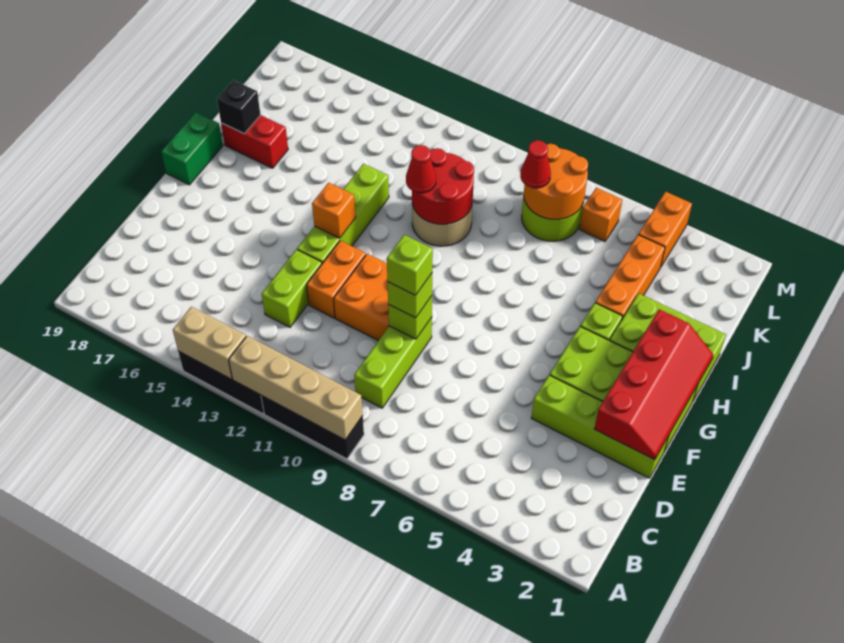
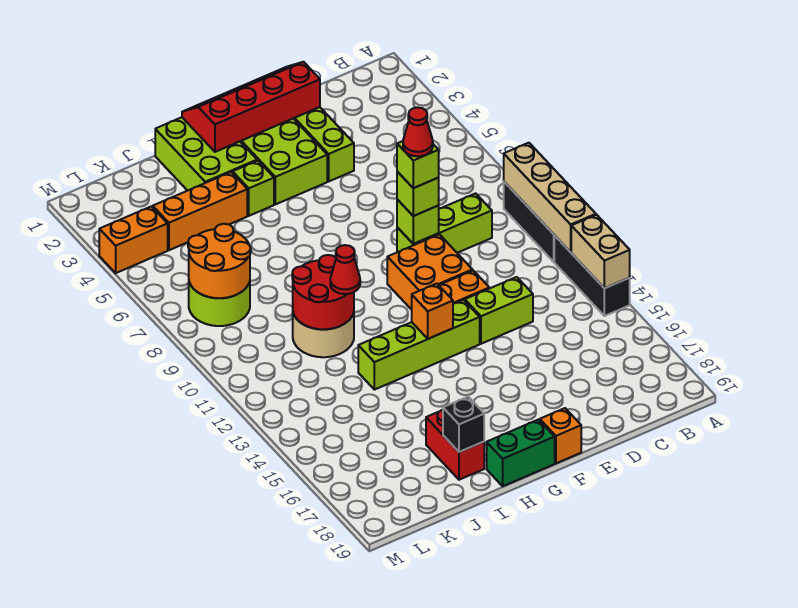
red 1x1 cone [520,140,551,188] -> red 1x1 cone moved to [403,107,433,156]
orange 1x1 brick [579,188,622,241] -> orange 1x1 brick moved to [540,408,581,463]

